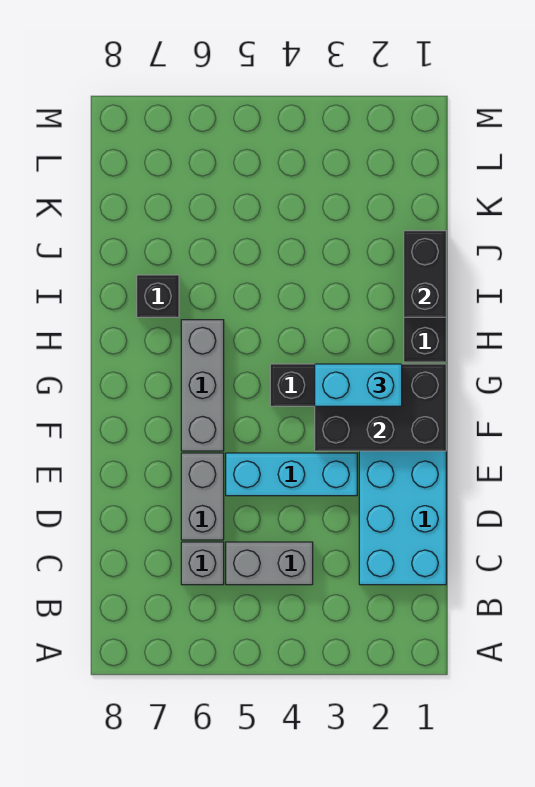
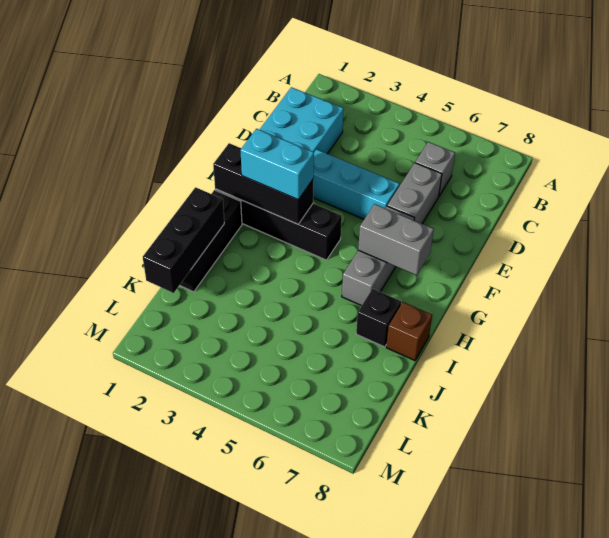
grey 1x2 brick [226,542,313,585] -> grey 1x2 brick moved to [358,204,434,275]
black 2x3 brick [315,364,446,451] -> black 1x3 brick [213,143,314,224]
black 1x2 brick [404,231,446,317] -> black 1x3 brick [143,187,224,293]
none -> brown 1x1 brick [386,302,432,361]

